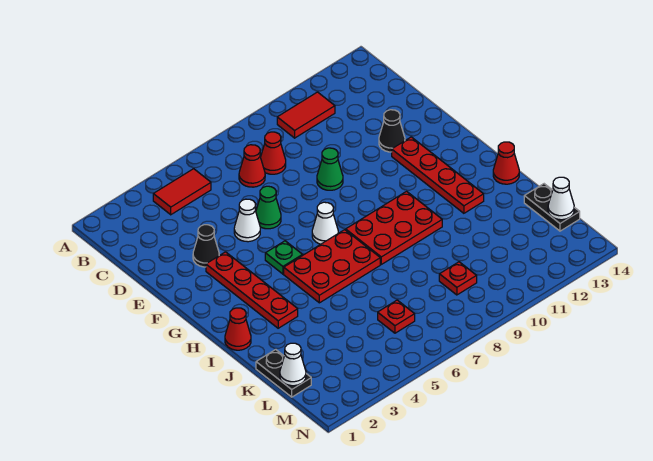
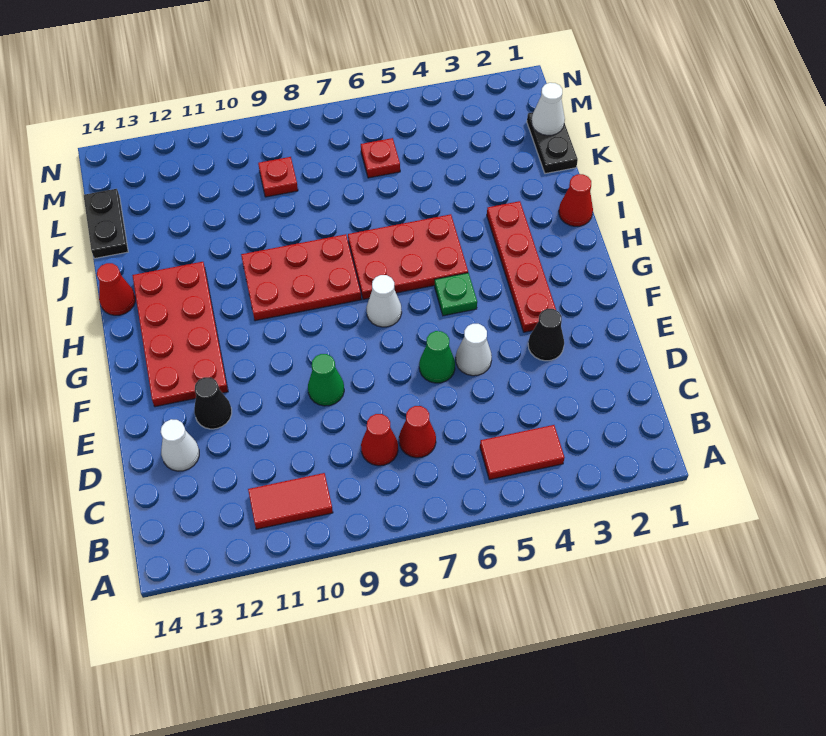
red 1x4 plate [392,137,484,213] -> red 2x4 plate [132,262,228,407]
white 1x1 cone [548,177,574,220] -> white 1x1 cone moved to [161,419,199,471]

